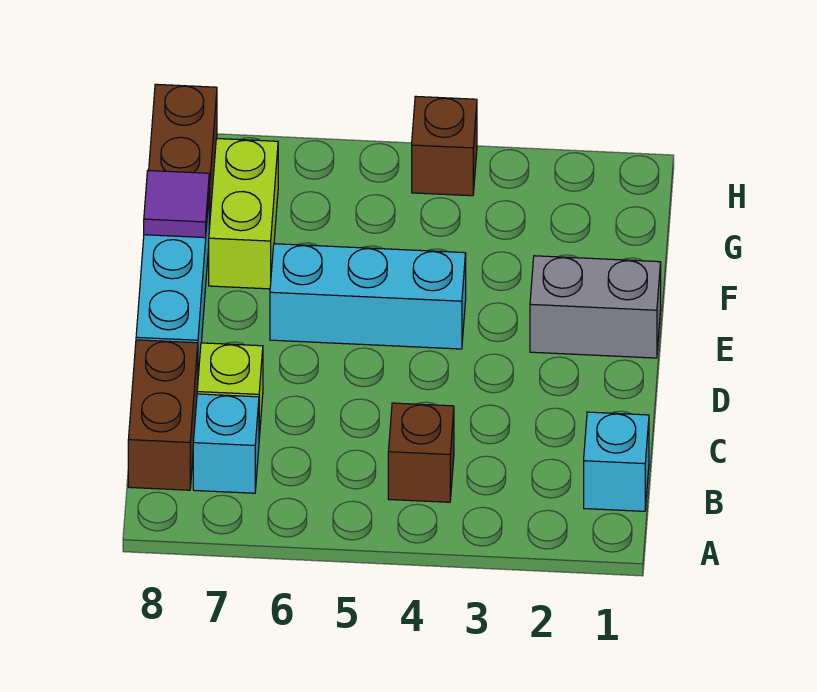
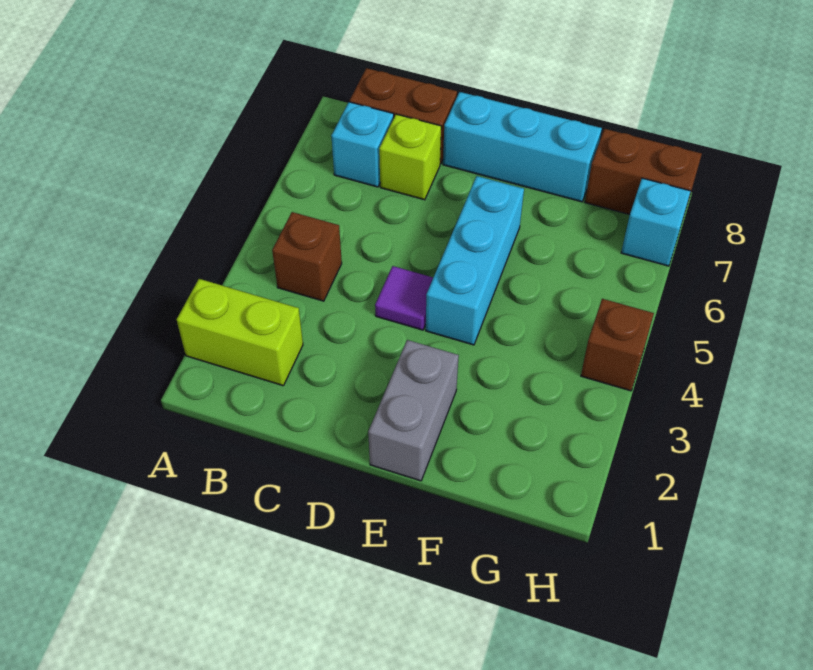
cyan 1x1 brick [584,412,649,511] -> cyan 1x1 brick moved to [621,178,691,266]
lime 1x2 brick [209,139,278,289] -> lime 1x2 brick moved to [177,279,303,386]
purple 1x1 tile [144,170,209,238] -> purple 1x1 tile moved to [375,266,433,330]

